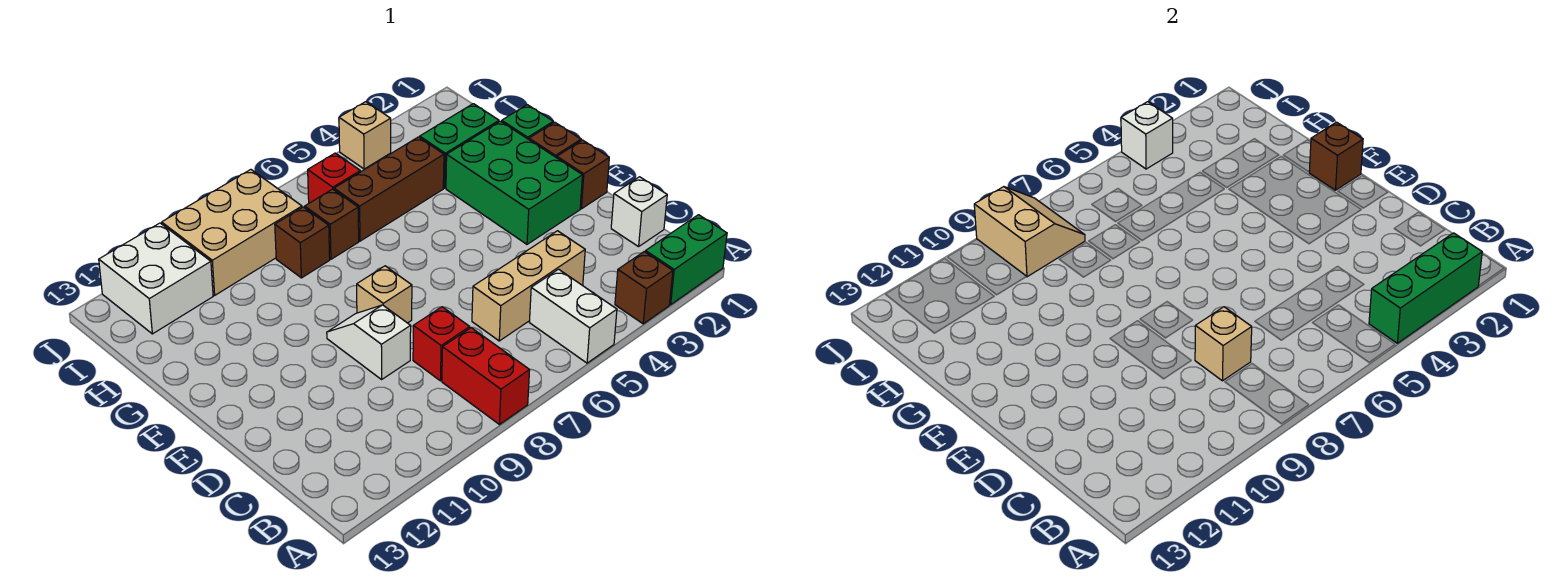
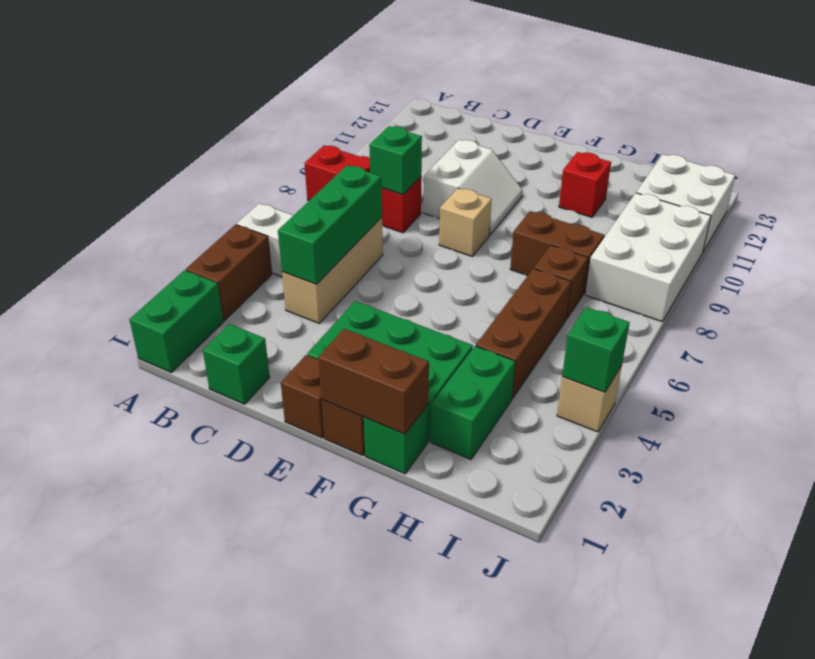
green 1x3 brick [1369,233,1482,343] -> green 1x3 brick moved to [278,165,382,284]
brown 1x1 brick [615,252,673,324] -> brown 1x2 brick [186,225,272,320]
white 1x1 brick [611,177,667,247] -> green 1x1 brick [203,324,270,404]
tan 1x1 brick [1195,307,1252,381] -> green 1x1 brick [369,126,422,195]
white 1x2 slope [327,305,411,379] -> white 2x2 slope [424,140,523,235]
brown 1x1 brick [1309,122,1363,190] -> brown 1x2 brick [318,329,429,434]
brown 1x1 brick [275,207,330,278] -> brown 1x2 brick [510,211,604,294]
red 1x1 brick [308,153,360,203] -> red 1x1 brick moved to [559,152,611,217]
tan 2x3 brick [162,170,302,295] -> white 2x3 brick [585,193,711,322]
tan 2x2 slope [974,187,1085,277] -> none
white 1x1 brick [1121,102,1173,169] -> green 1x1 brick [562,307,630,392]

